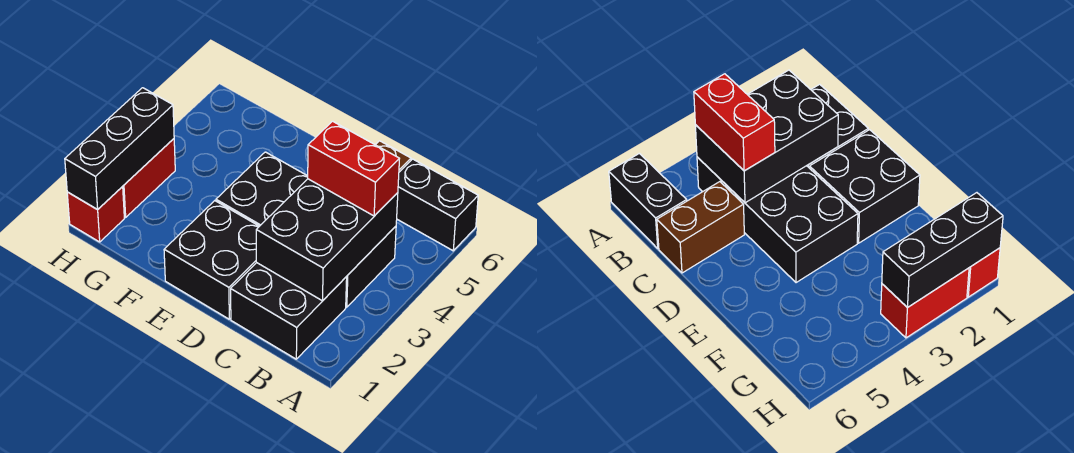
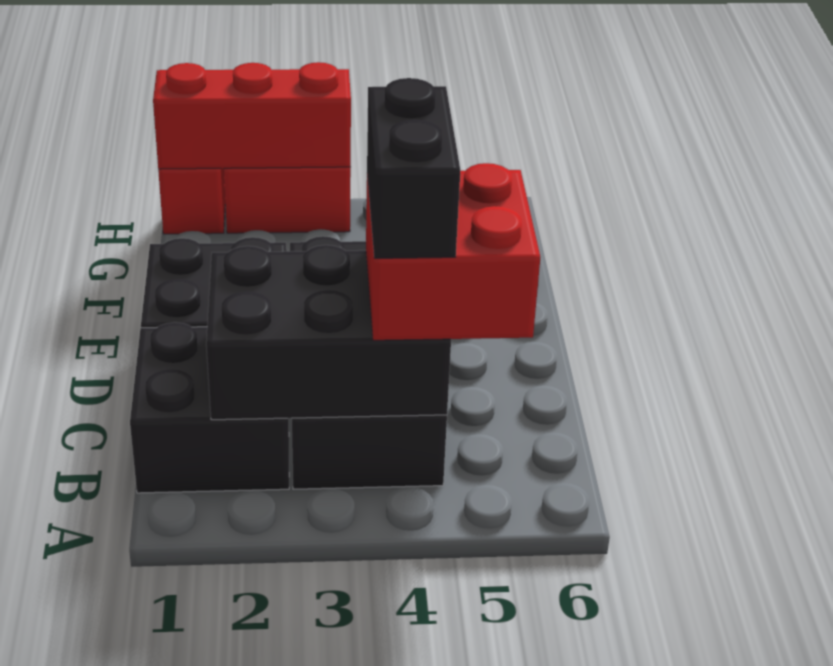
black 1x2 brick [397,159,478,251] -> black 1x2 brick moved to [367,78,460,258]
red 1x2 brick [308,121,399,216] -> red 2x2 brick [366,163,540,340]
brown 1x2 brick [657,182,744,273] -> none
black 1x3 brick [65,88,174,210] -> red 1x3 brick [153,62,351,169]

